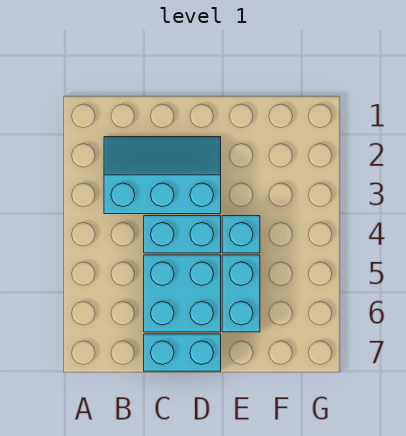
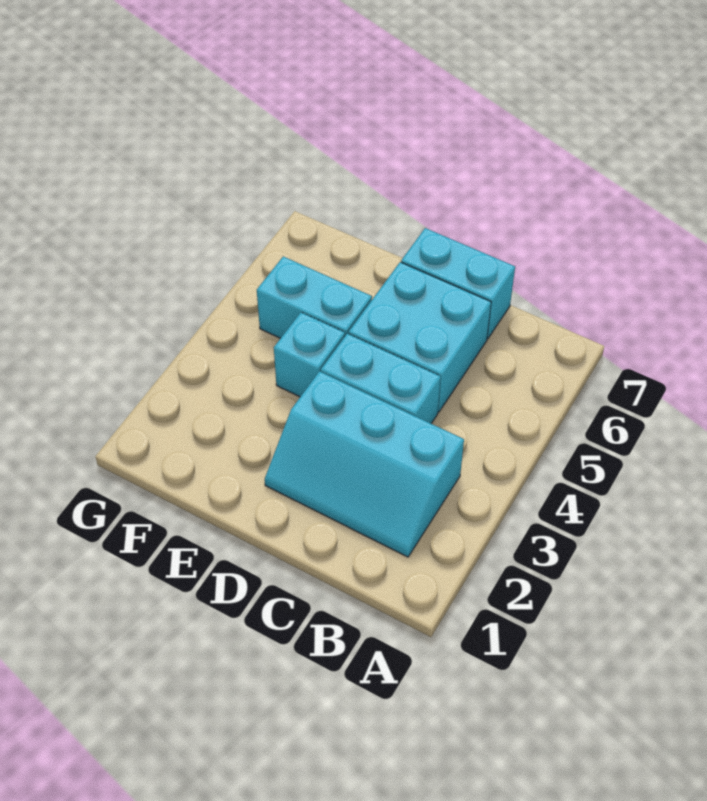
cyan 1x2 brick [222,255,260,332] -> cyan 1x2 brick turned to [257,257,372,338]

